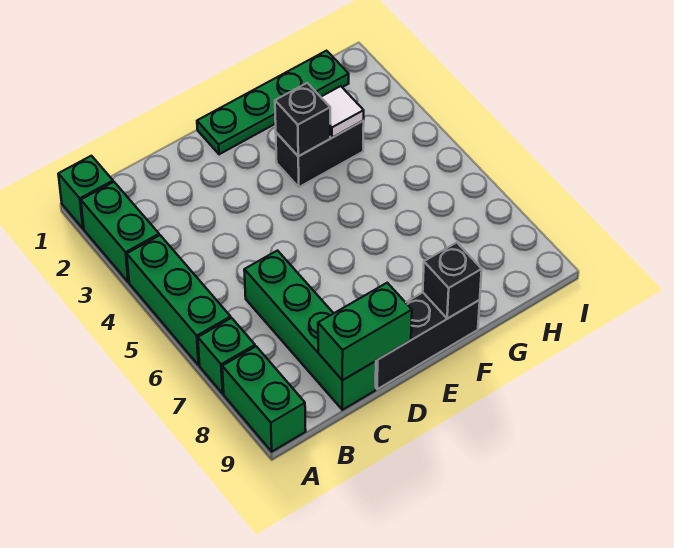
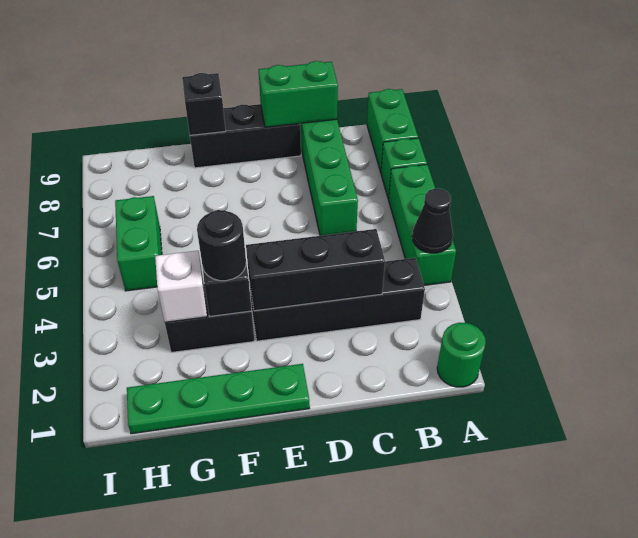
green 1x1 brick [58,156,113,229] -> green 1x1 round brick [437,323,486,387]
green 1x2 brick [81,182,159,282] -> green 1x2 brick moved to [115,196,162,291]
none -> black 1x1 cone [412,188,453,253]
none -> black 1x4 brick [249,258,425,341]
none -> black 1x3 brick [246,229,385,311]
none -> black 1x1 round brick [197,210,246,281]
white 1x1 tile [321,86,364,138] -> white 1x1 brick [155,251,207,322]

